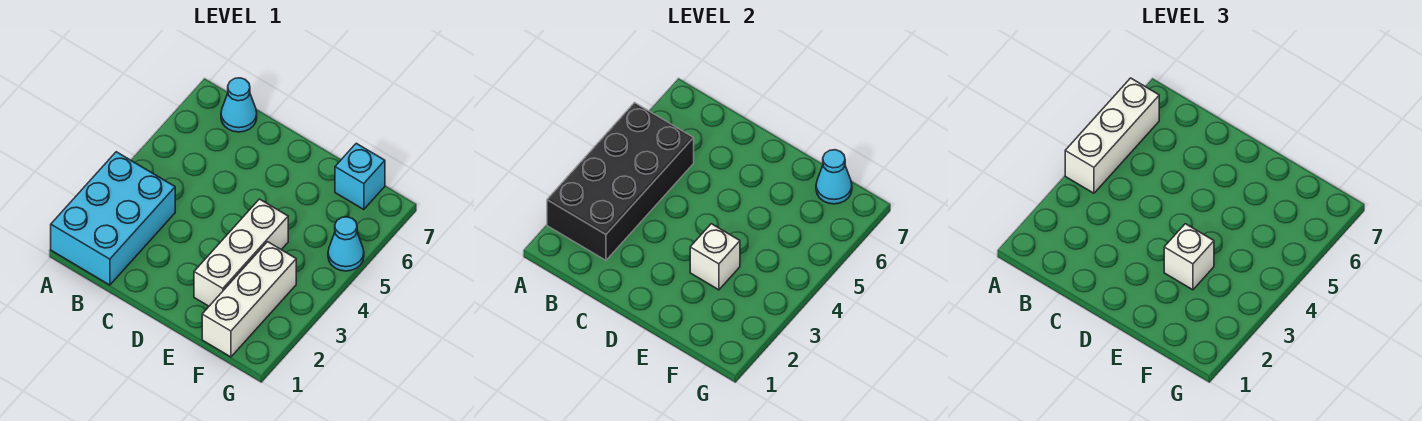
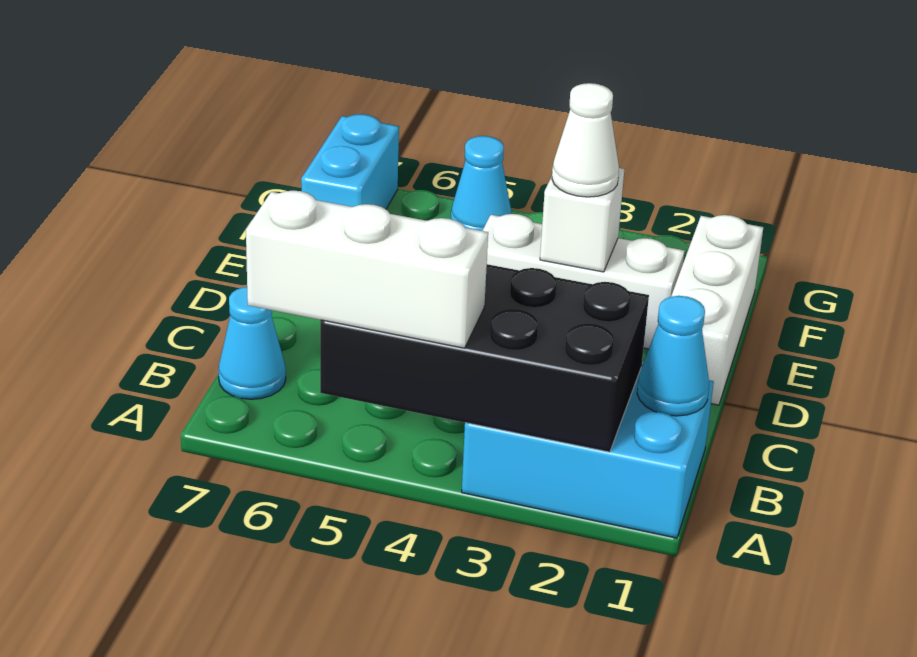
white 1x1 brick [1164,224,1214,290] -> white 1x1 cone [552,83,619,197]
white 1x3 brick [202,242,296,357] -> white 1x3 brick turned to [671,215,763,405]
cyan 1x1 brick [335,143,385,210] -> cyan 1x2 brick [301,114,399,209]
cyan 1x1 cone [816,150,852,204] -> cyan 1x1 cone moved to [637,296,709,416]

